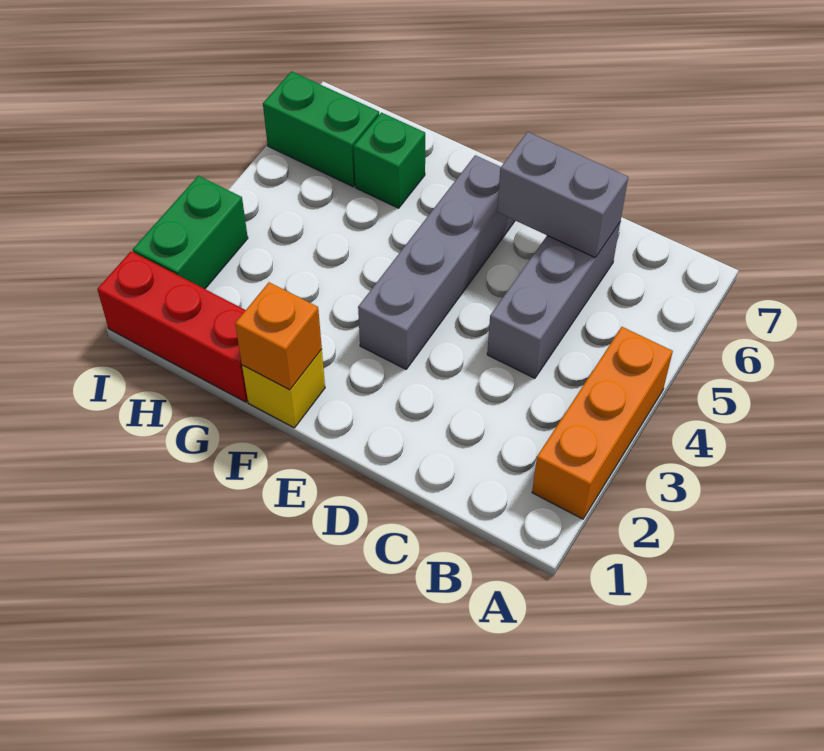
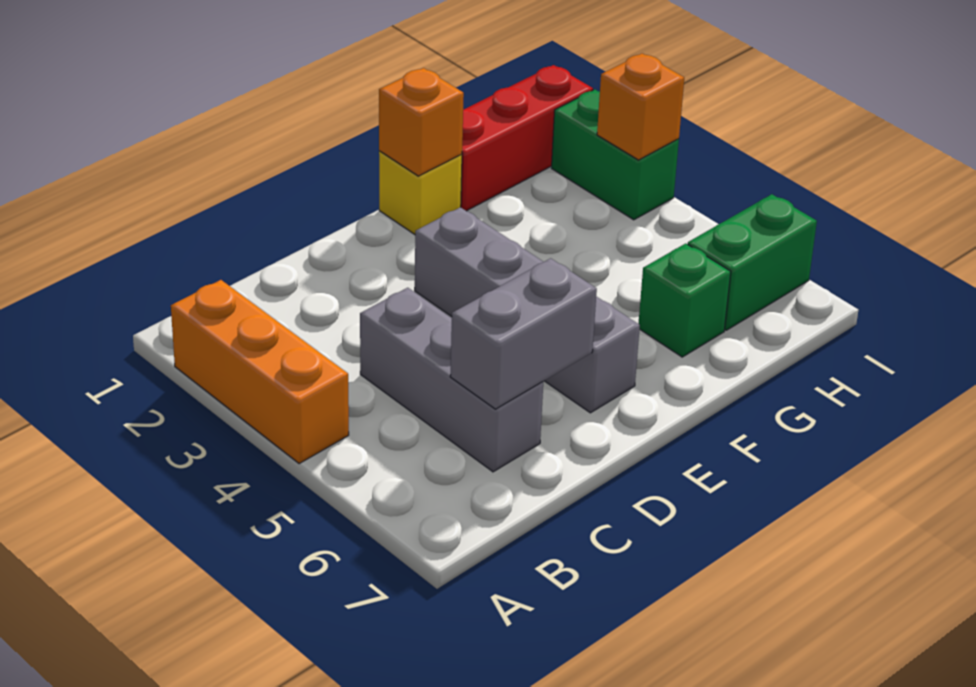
none -> orange 1x1 brick [597,53,684,160]

